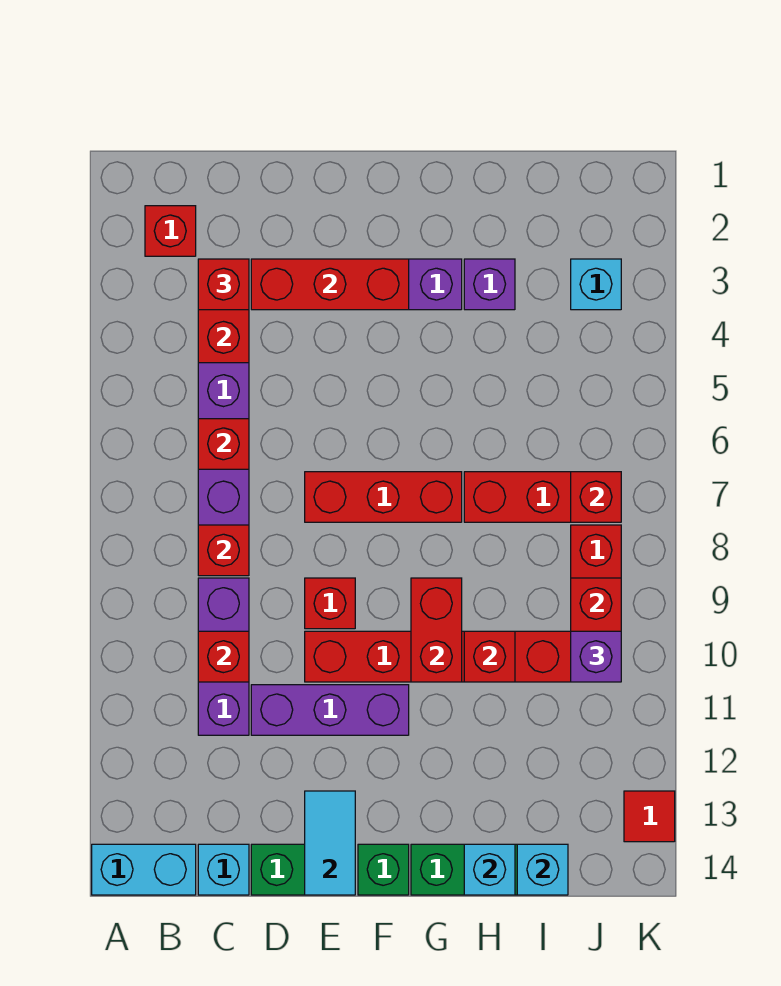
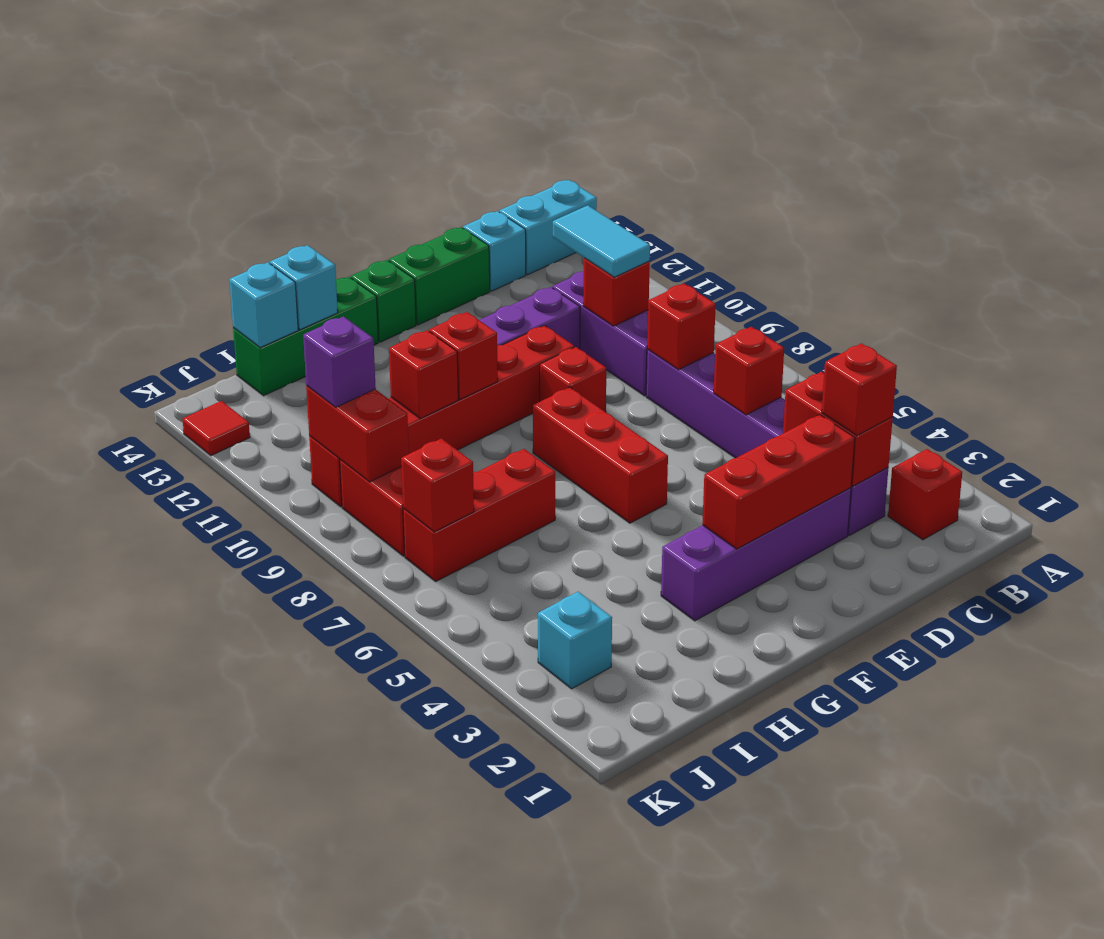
red 1x3 brick [305,472,462,522] -> red 1x3 brick turned to [533,387,668,523]
cyan 1x2 tile [305,791,355,895] -> cyan 1x2 tile moved to [553,205,650,277]
red 1x2 brick [411,578,462,682] -> red 1x1 brick [429,312,498,399]
purple 1x1 brick [464,259,515,310] -> none

